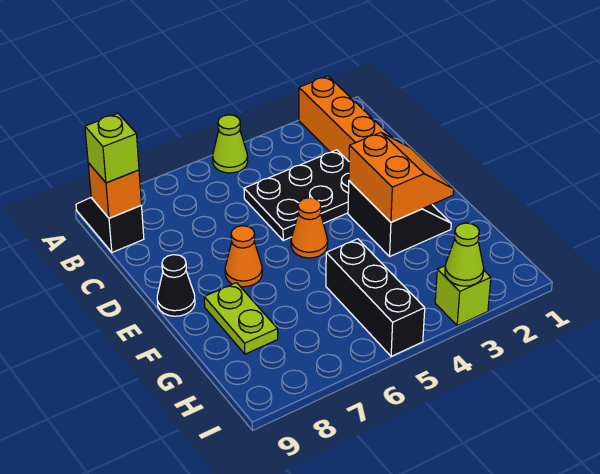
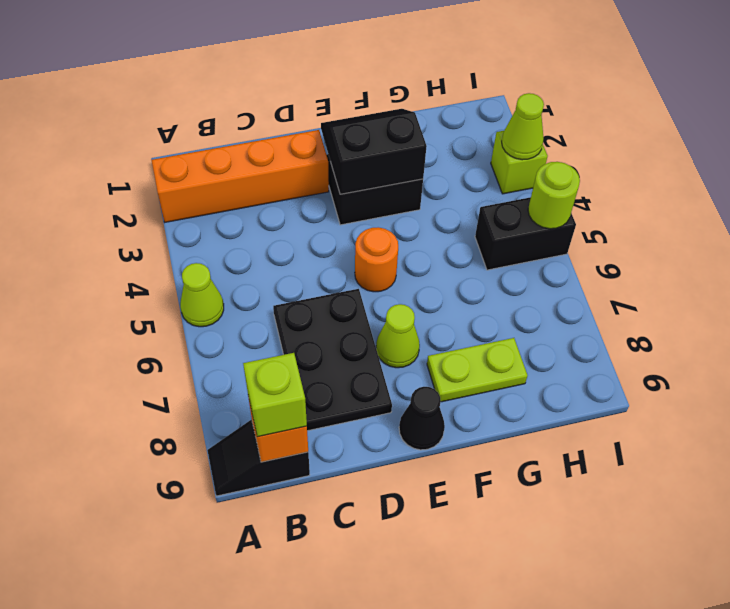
black 2x3 plate [244,150,349,240] -> black 2x3 plate moved to [273,289,392,431]
orange 2x2 slope [349,132,454,222] -> black 2x2 slope [321,109,427,194]
orange 1x1 cone [291,198,328,258] -> orange 1x1 round brick [355,227,398,292]
orange 1x1 cone [225,226,262,287] -> lime 1x1 cone [376,304,420,368]
black 1x3 brick [326,239,425,356] -> black 1x2 brick [475,197,576,270]
none -> lime 1x1 round brick [528,162,580,229]

